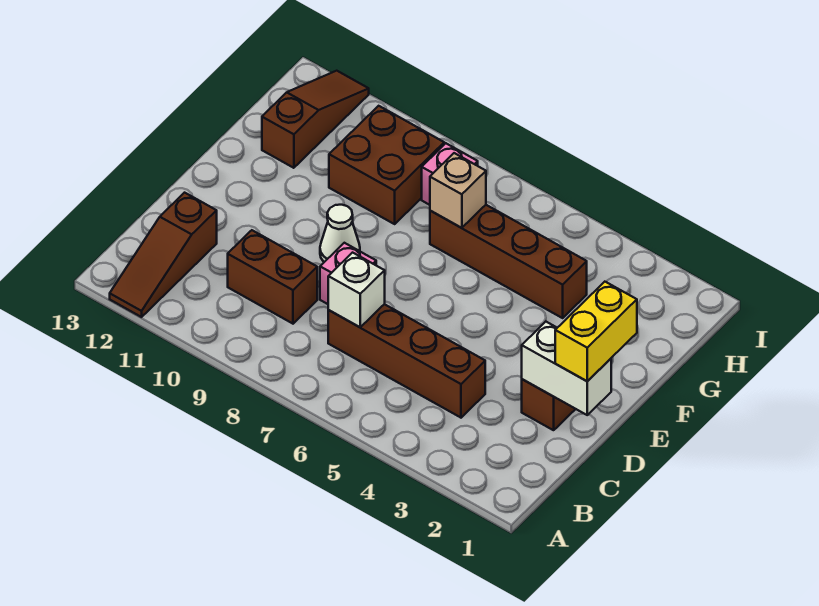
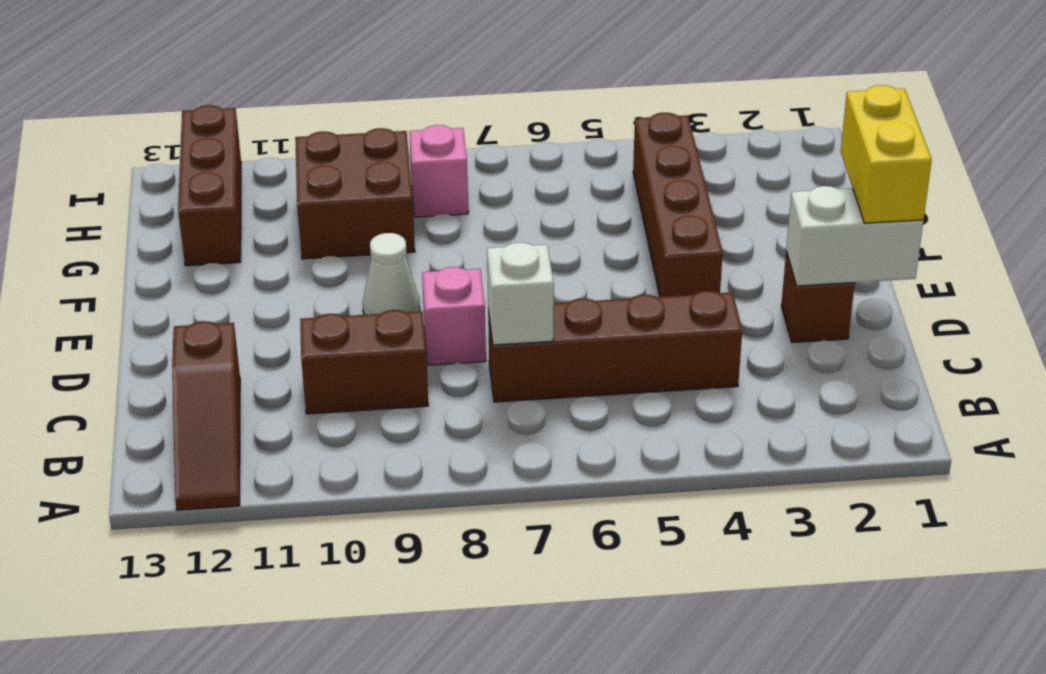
brown 1x4 brick [430,205,587,318] -> brown 1x4 brick turned to [633,113,723,297]
tan 1x1 brick [430,153,486,228] -> none
brown 1x3 slope [262,71,369,168] -> brown 1x3 brick [178,105,241,266]

